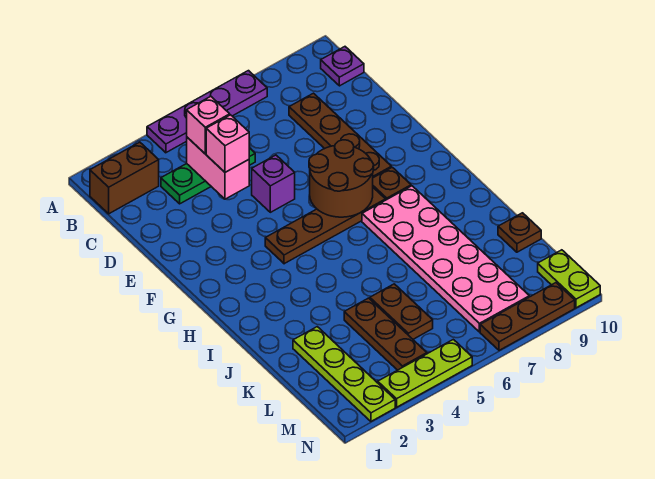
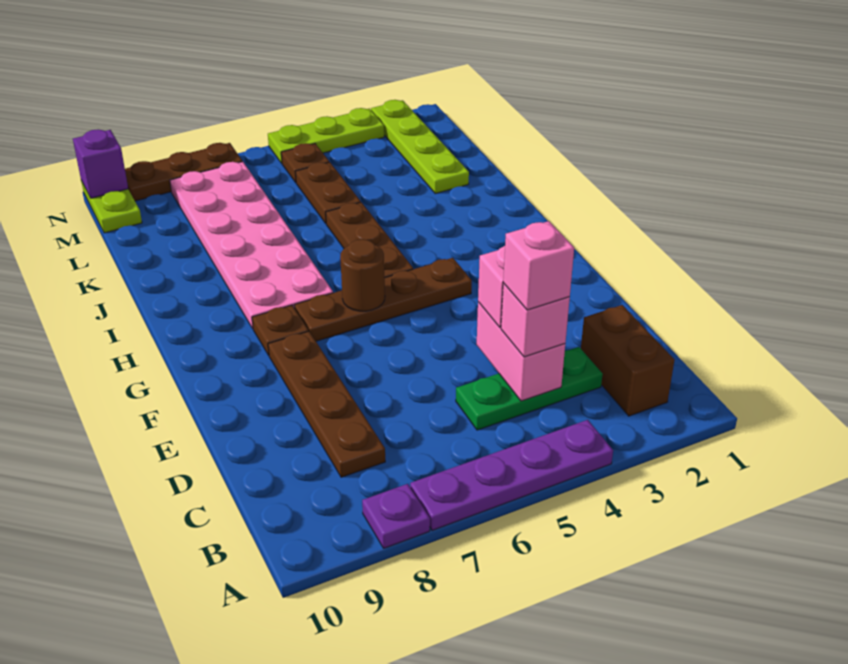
brown 1x2 brick [90,142,159,214] -> brown 1x2 brick turned to [581,305,674,416]
purple 1x1 plate [321,47,364,86] -> purple 1x1 plate moved to [362,484,430,548]
none -> pink 1x1 brick [503,221,574,310]
purple 1x1 brick [252,155,295,212] -> purple 1x1 brick moved to [73,129,128,198]
brown 2x2 round brick [309,140,374,217] -> brown 1x1 round brick [340,239,385,311]
brown 1x3 plate [344,298,427,370] -> brown 1x3 plate moved to [326,202,413,278]
brown 1x1 plate [498,213,541,252] -> brown 1x1 plate moved to [281,143,329,183]

